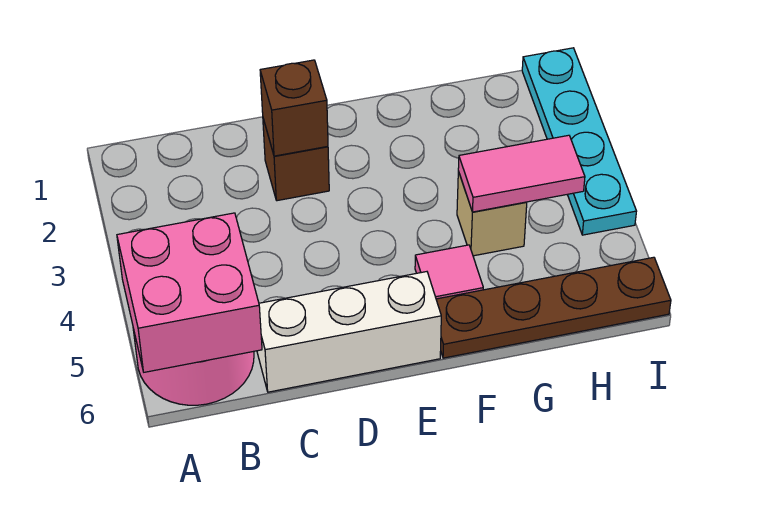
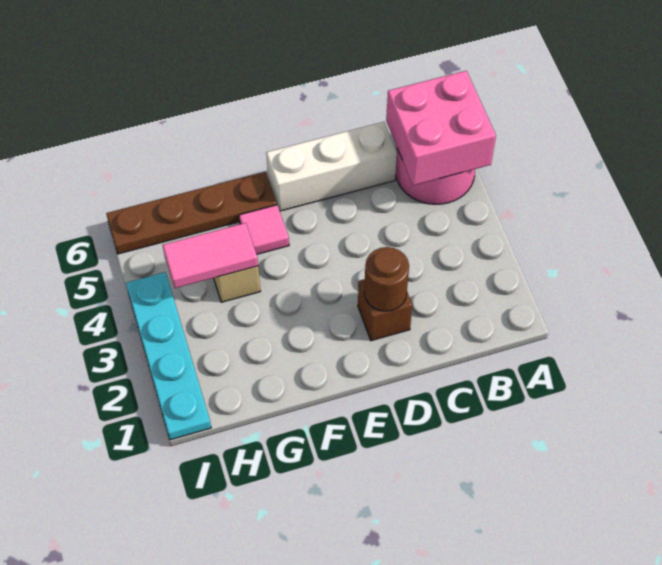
brown 1x1 brick [260,60,328,156] -> brown 1x1 round brick [364,247,409,311]

